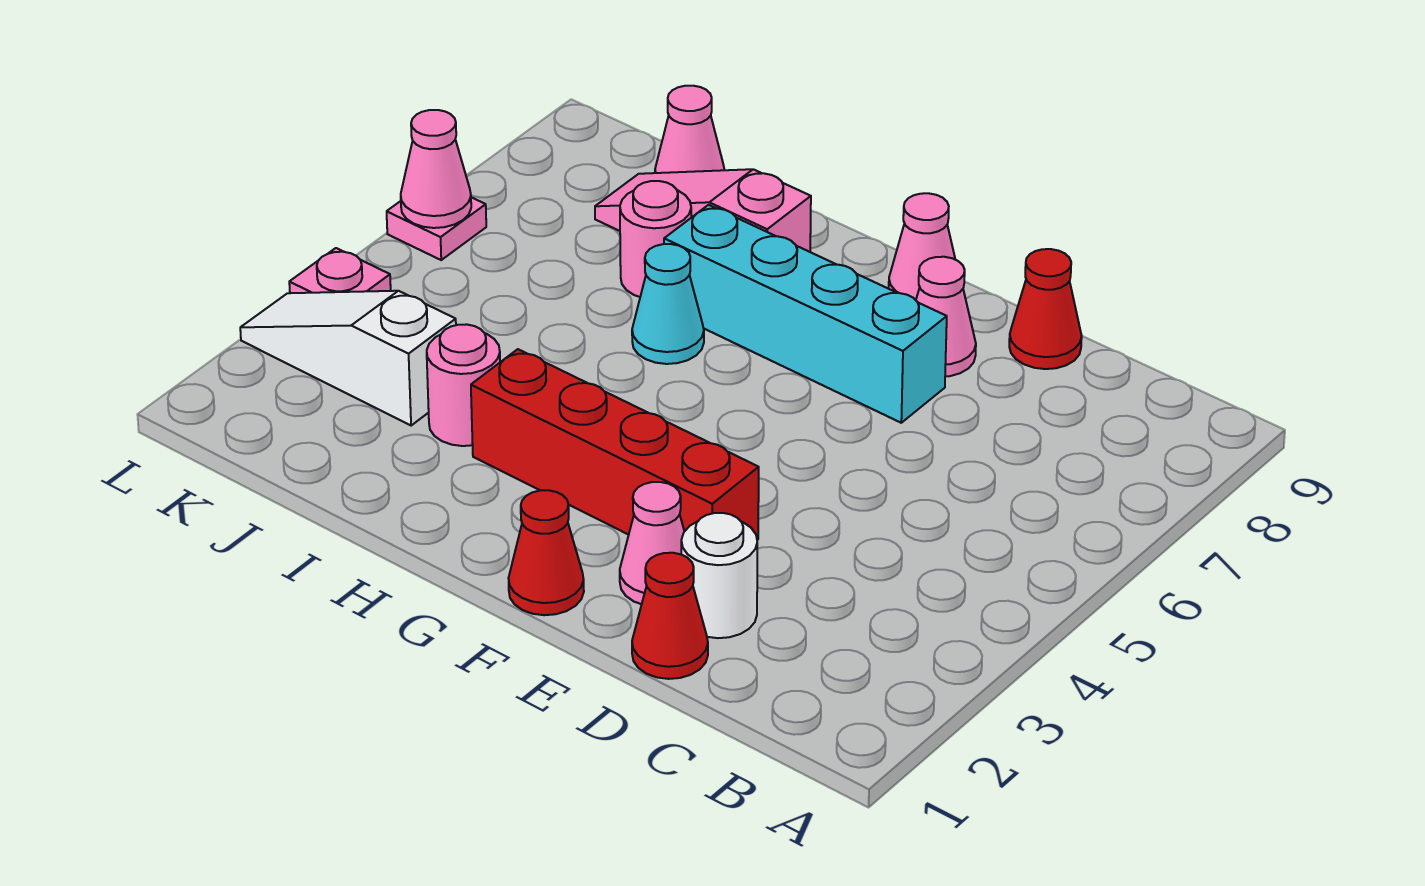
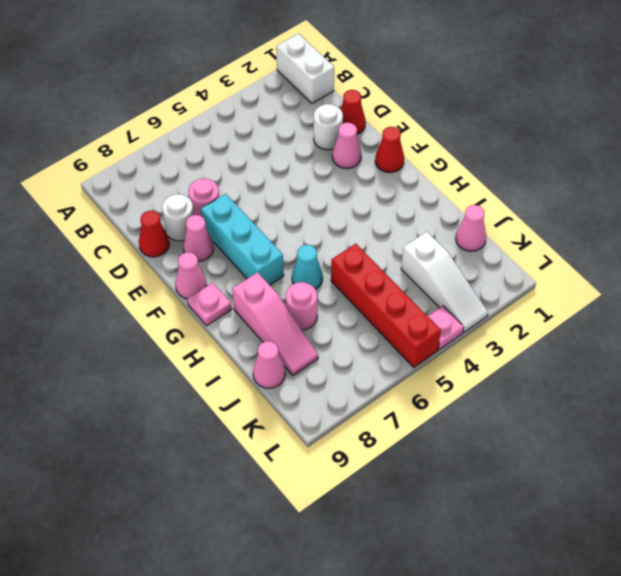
none -> white 1x2 brick [276,33,334,104]
none -> white 1x1 round brick [162,194,194,241]
red 1x4 brick [471,349,759,540] -> red 1x4 brick moved to [331,244,441,367]
cyan 1x4 brick [664,205,947,423] -> cyan 1x3 brick [201,194,284,285]
pink 1x1 round brick [427,324,500,446] -> pink 1x1 round brick moved to [188,179,219,216]
pink 1x1 plate [387,197,486,260] -> pink 1x1 plate moved to [188,283,232,326]
pink 1x1 cone [401,110,471,228] -> pink 1x1 cone moved to [456,205,486,251]

